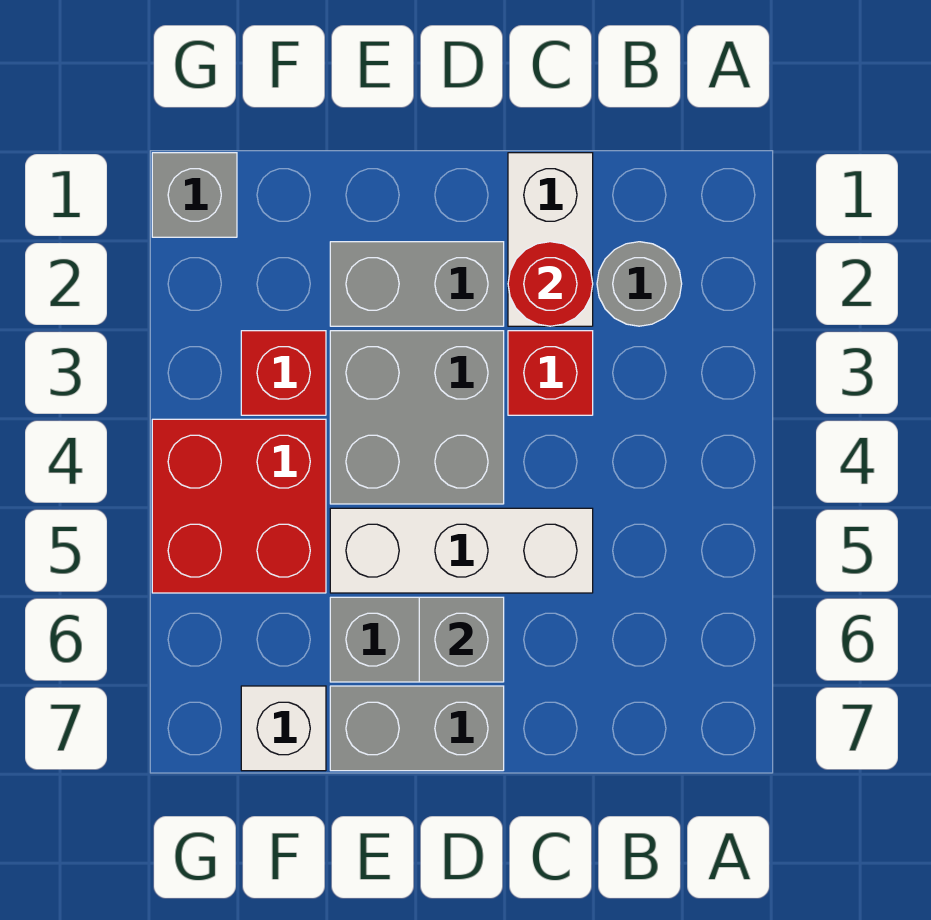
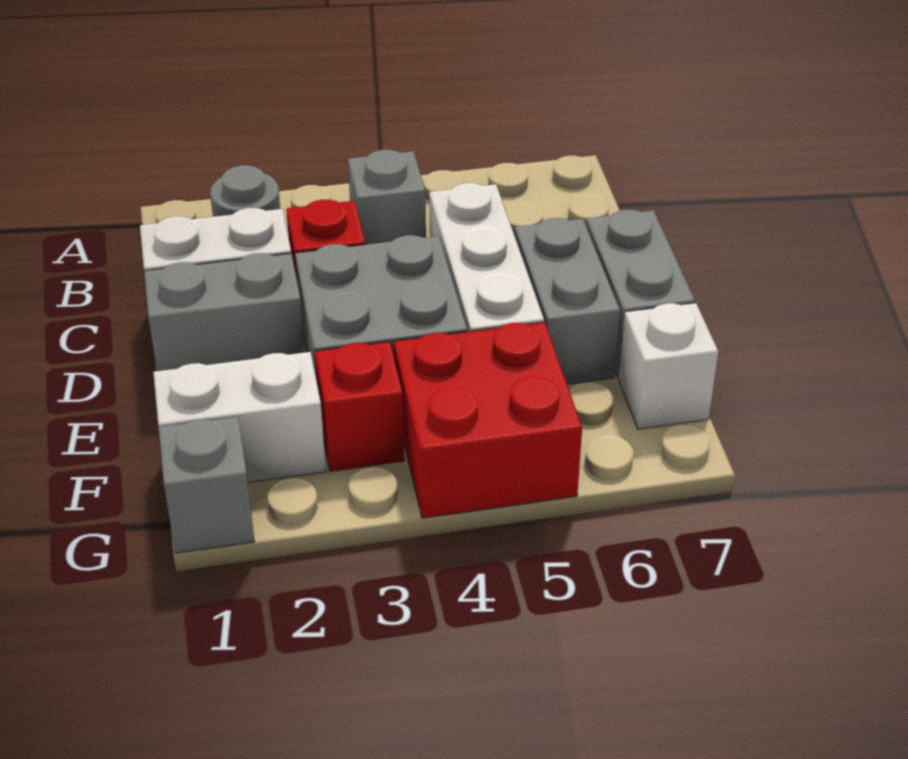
red 1x1 round brick [508,242,593,326] -> none
grey 1x2 brick [330,242,504,326] -> grey 1x2 brick turned to [144,253,305,371]
grey 1x1 brick [419,597,504,682] -> grey 1x1 brick moved to [348,150,426,245]
none -> white 1x2 brick [153,352,326,483]

